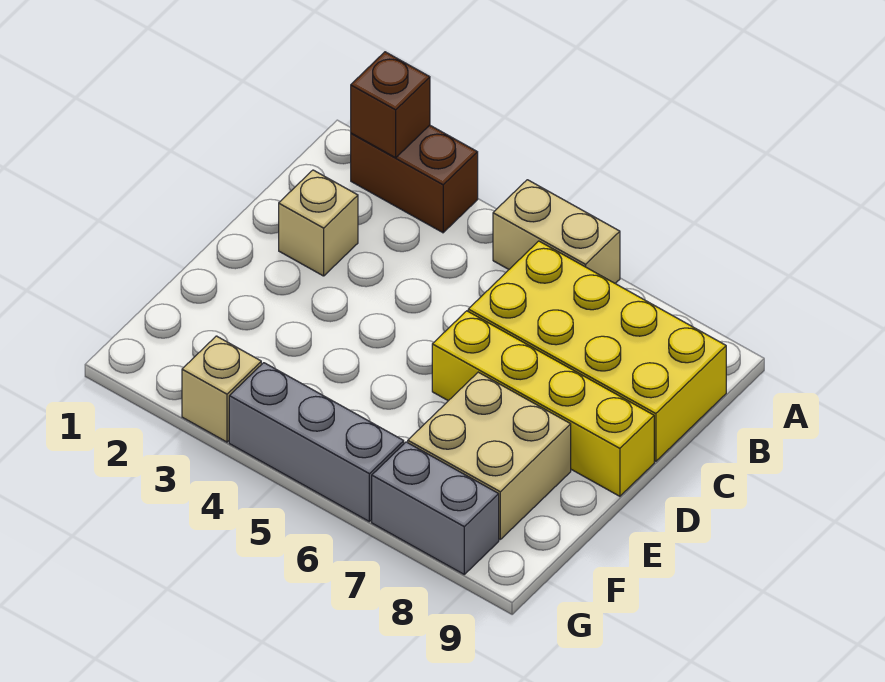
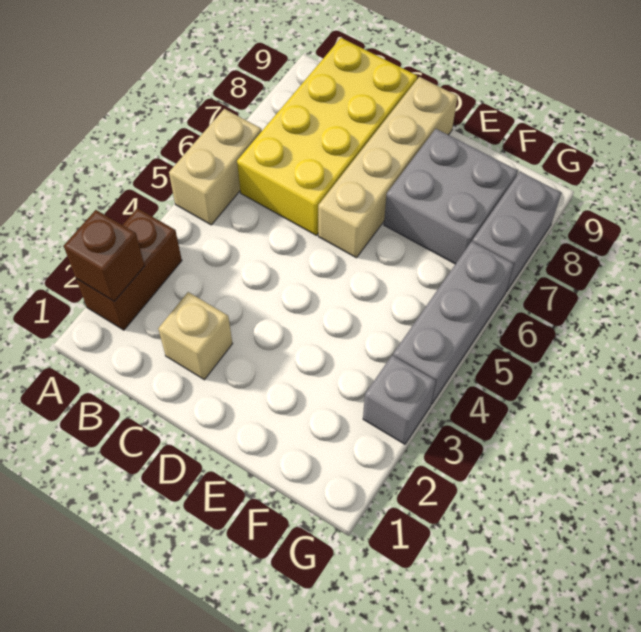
yellow 1x4 brick [432,311,654,496] -> tan 1x4 brick [318,77,458,258]
tan 2x2 brick [408,372,571,539] -> grey 2x2 brick [384,129,518,264]
tan 1x1 brick [182,336,261,442] -> grey 1x1 brick [363,355,436,444]

